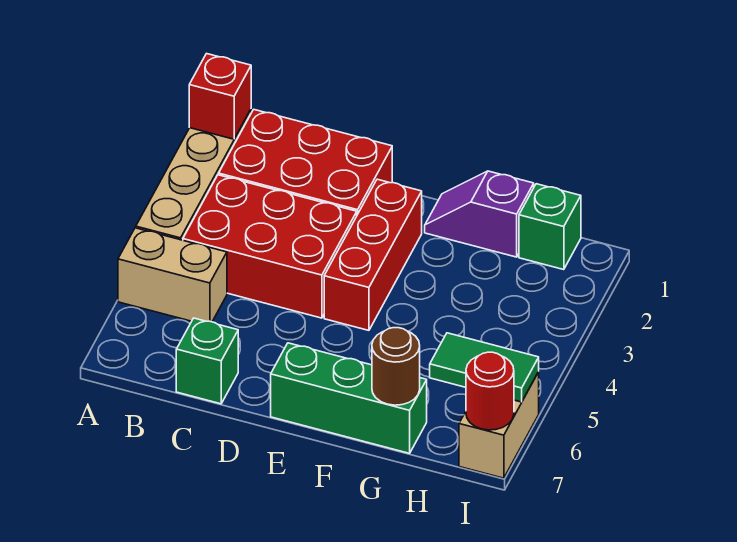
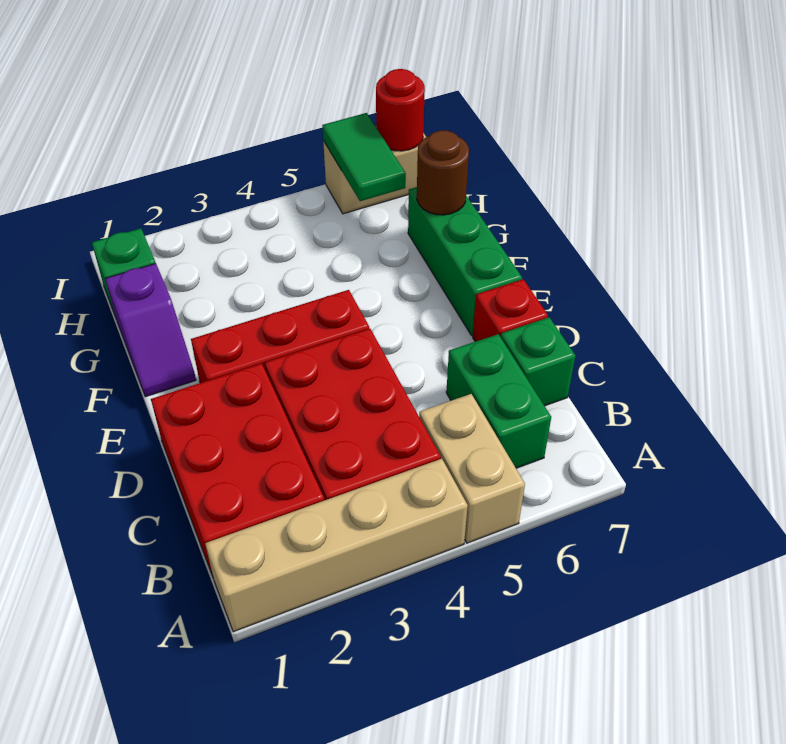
red 1x1 brick [189,54,251,139] -> red 1x1 brick moved to [473,279,548,342]
none -> green 1x2 brick [446,334,551,468]

